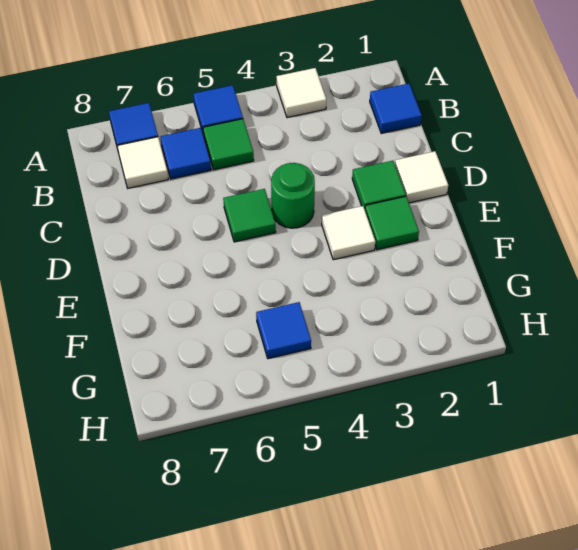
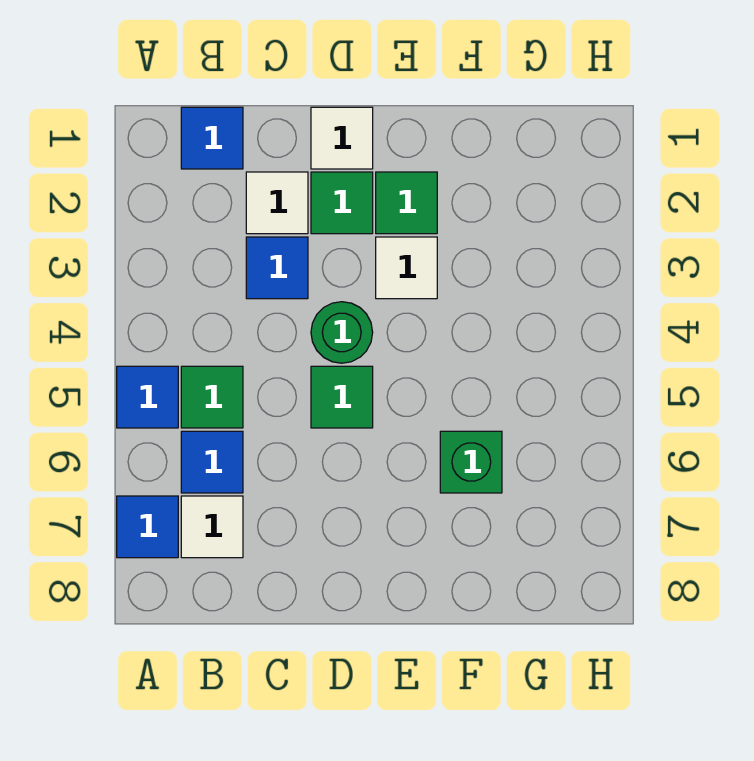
white 1x1 tile [276,68,326,118] -> white 1x1 tile moved to [246,172,308,234]
none -> green 1x1 brick [440,431,502,493]
blue 1x1 tile [256,302,311,359] -> blue 1x1 tile moved to [246,237,308,299]

